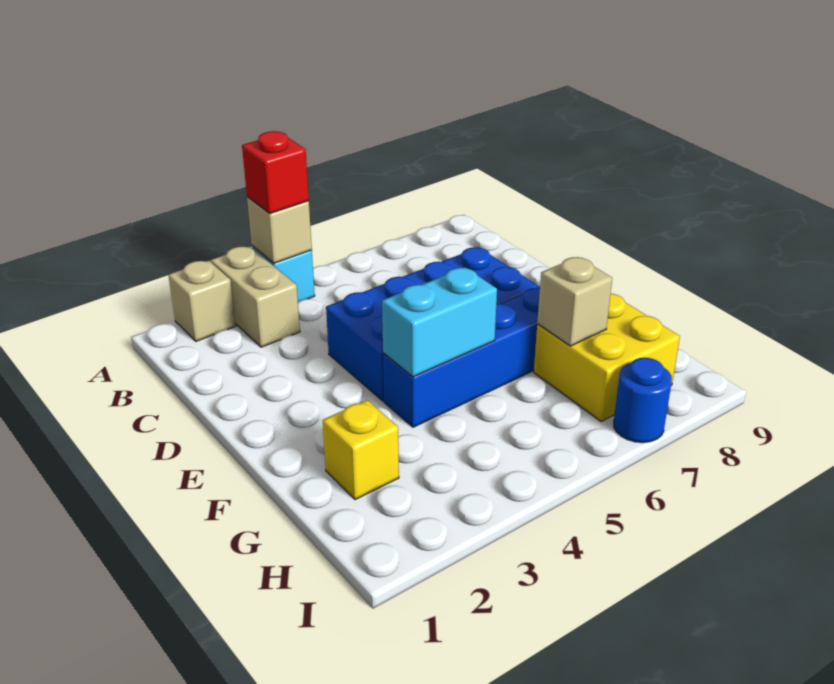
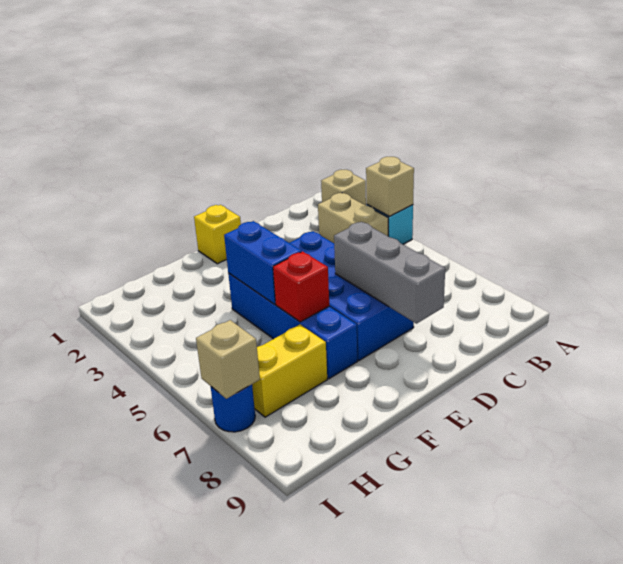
tan 1x2 brick [211,246,300,347] -> tan 1x2 brick turned to [318,193,388,243]
red 1x1 brick [242,131,309,214] -> red 1x1 brick moved to [273,251,329,322]
none -> grey 1x3 brick [334,222,445,324]
cyan 1x2 brick [382,267,497,377] -> blue 1x2 brick [224,221,301,304]
yellow 1x1 brick [323,400,399,500] -> yellow 1x1 brick moved to [194,205,241,264]
yellow 2x2 brick [534,294,680,421] -> yellow 1x2 brick [252,325,327,417]
tan 1x1 brick [537,257,612,346] -> tan 1x1 brick moved to [196,320,260,399]

